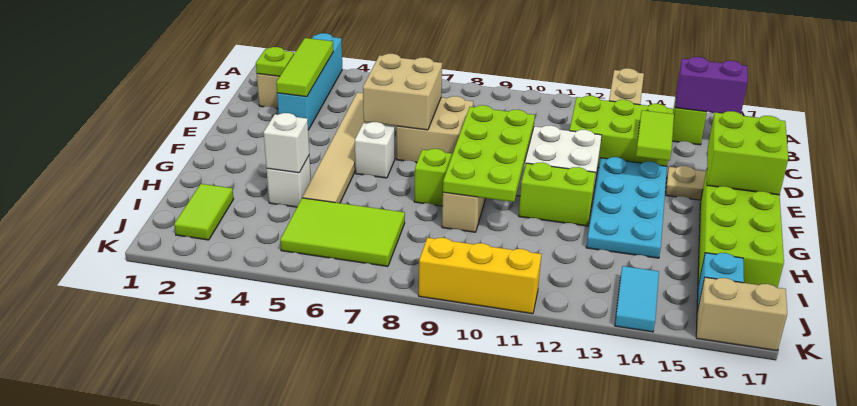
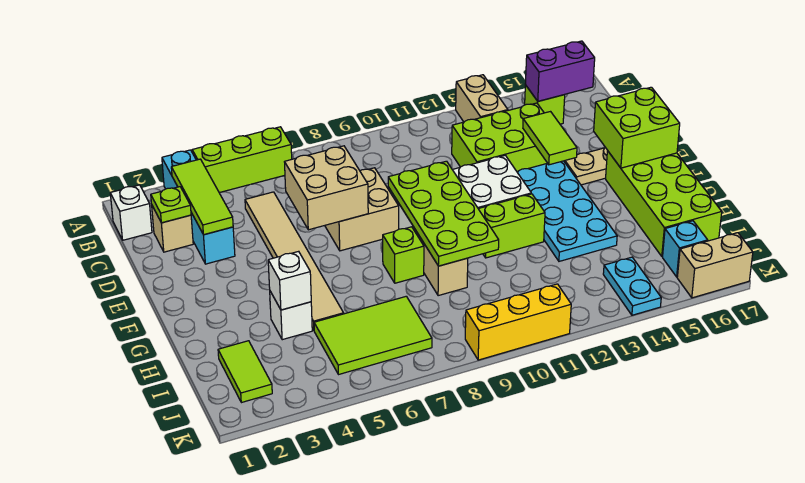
none -> lime 1x3 brick [192,127,292,193]
white 1x1 brick [355,122,395,178] -> white 1x1 brick moved to [110,185,152,240]
cyan 1x2 tile [615,266,659,332] -> cyan 1x2 plate [603,257,661,315]

